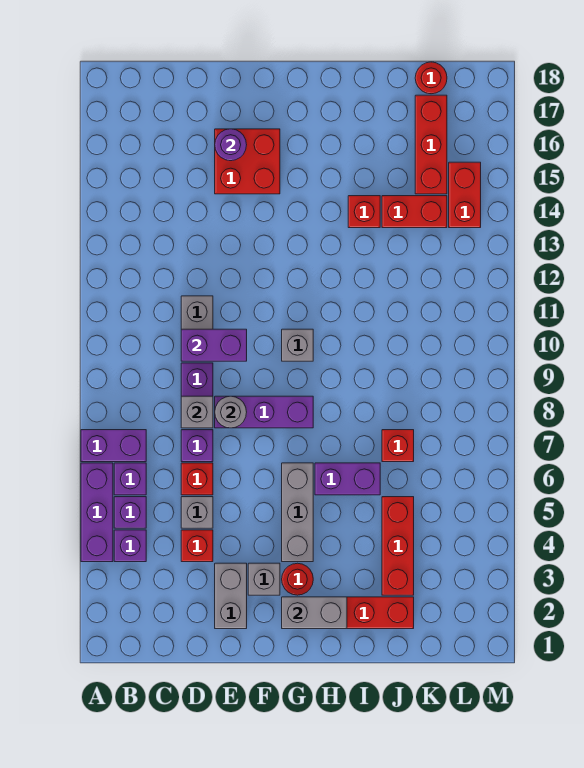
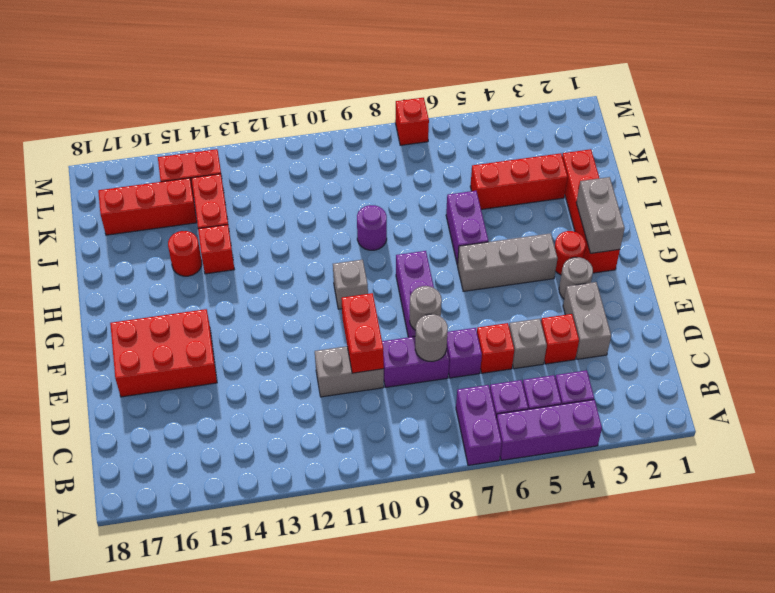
grey 1x1 brick [181,396,213,428] -> grey 1x1 round brick [415,314,448,361]
purple 1x2 brick [181,329,247,361] -> red 1x2 brick [341,293,384,373]
grey 1x2 brick [215,563,247,629] -> grey 1x2 brick turned to [563,282,611,359]
red 2x2 brick [215,129,280,194] -> red 2x3 brick [110,309,217,397]
purple 1x1 round brick [215,129,247,161] -> purple 1x1 round brick moved to [357,205,387,250]
grey 1x1 brick [248,563,280,595] -> grey 1x1 round brick [559,257,593,299]
red 1x1 brick [382,430,414,462] -> red 1x1 brick moved to [395,98,429,145]
red 1x1 round brick [415,62,447,94] -> red 1x1 round brick moved to [168,231,202,276]

